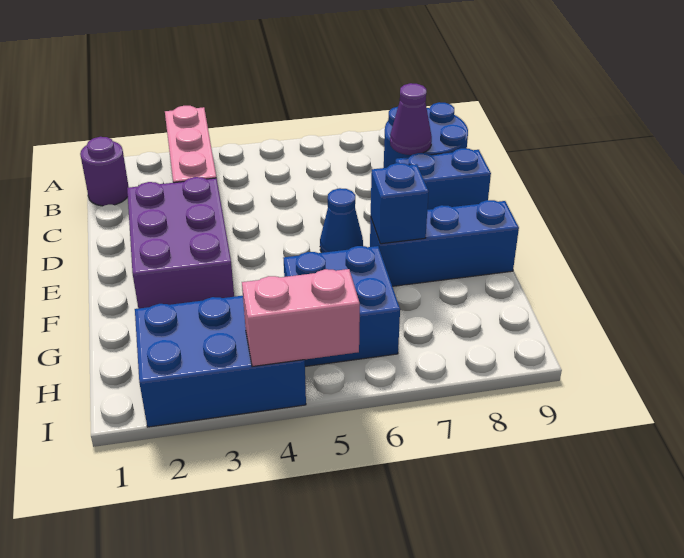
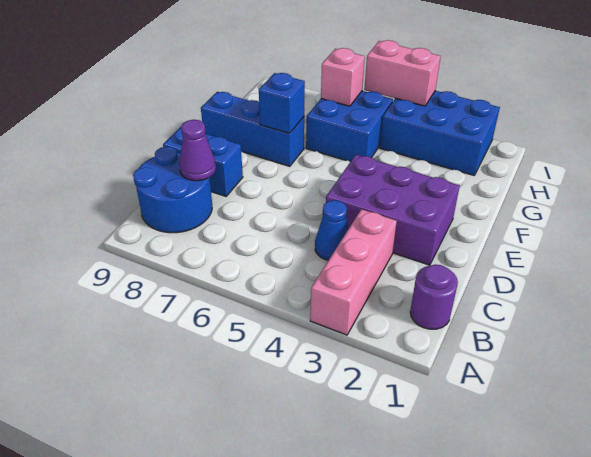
purple 2x3 brick [127,177,234,308] -> purple 2x3 brick turned to [326,155,460,265]
blue 1x1 cone [320,188,363,253] -> blue 1x1 cone moved to [315,200,349,260]
none -> pink 1x1 brick [321,48,365,106]

